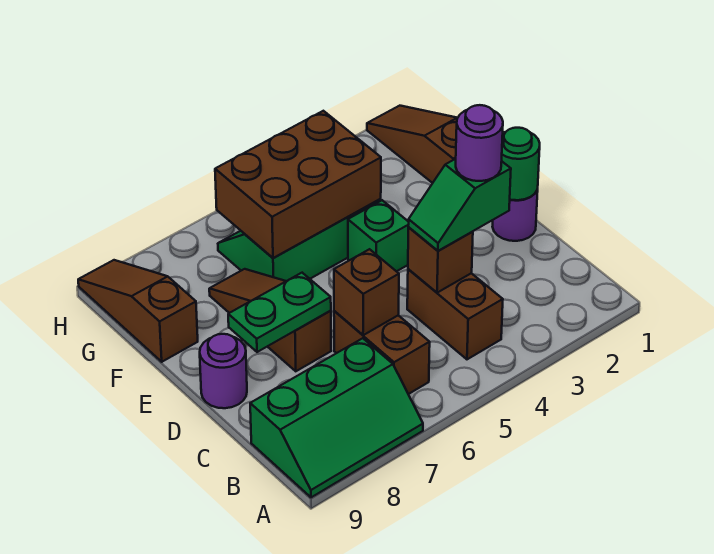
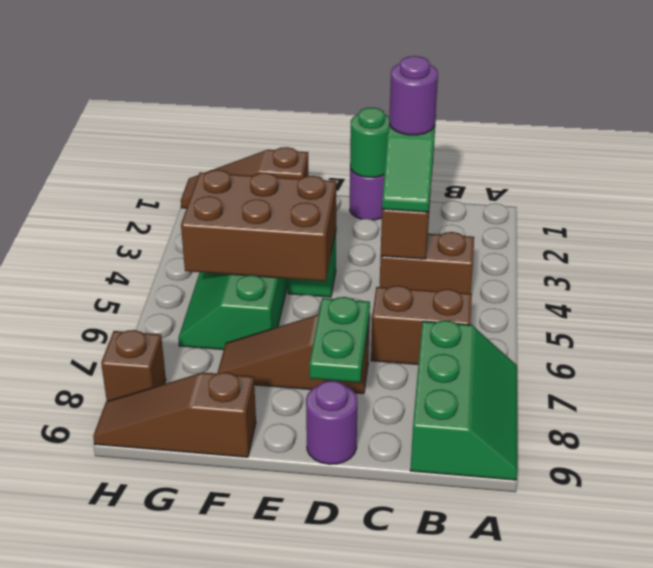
brown 1x1 brick [334,249,399,335] -> brown 1x1 brick moved to [101,330,166,401]
brown 2x3 brick [215,111,381,258] -> brown 2x3 brick turned to [181,170,336,281]

